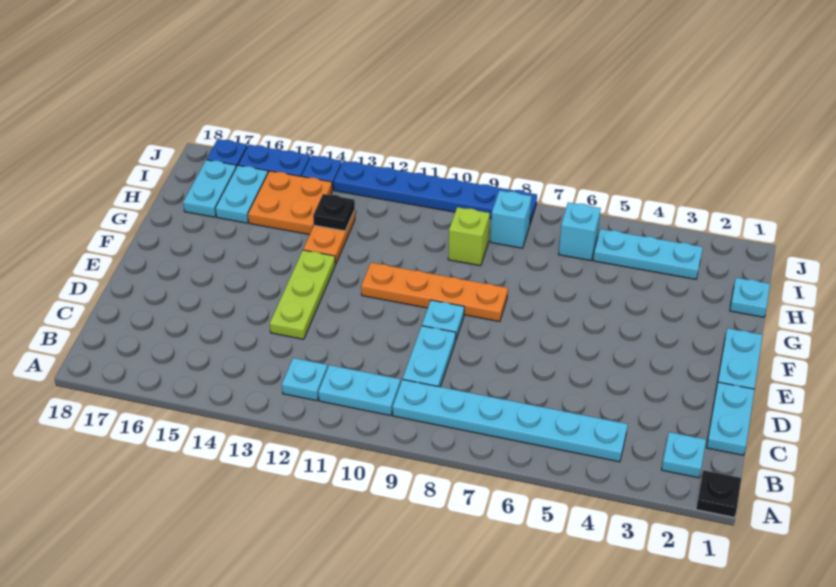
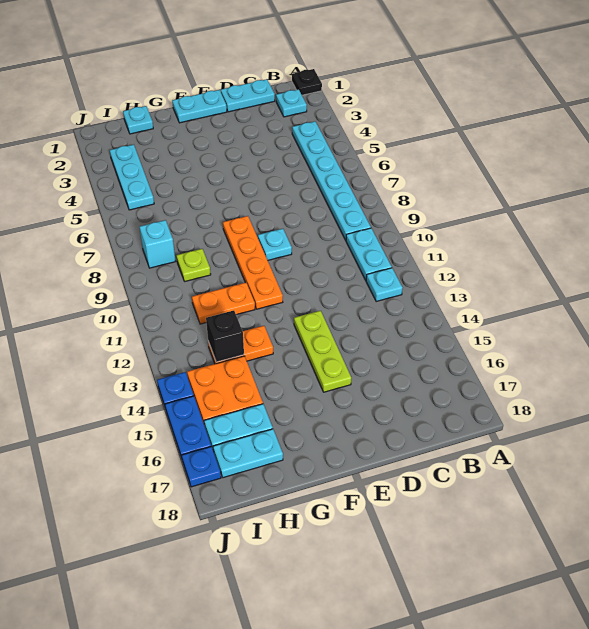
cyan 1x2 plate [403,326,456,387] -> none
lime 1x3 plate [270,250,335,339] -> lime 1x3 plate turned to [294,311,351,392]
none -> orange 1x2 plate [192,283,255,324]
lime 1x1 brick [448,207,490,266] -> lime 1x1 plate [176,249,211,281]
black 1x1 plate [313,194,355,231] -> black 1x1 brick [206,311,244,362]
cyan 1x1 brick [559,202,601,261] -> none
blue 1x6 plate [334,161,537,223] -> none

